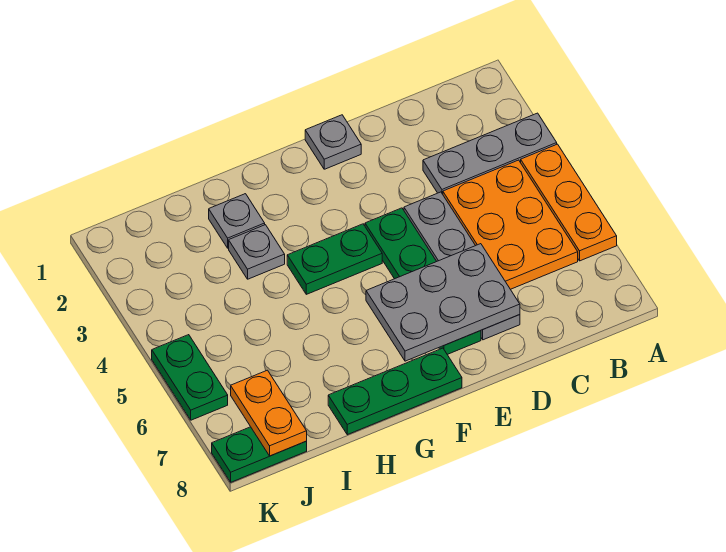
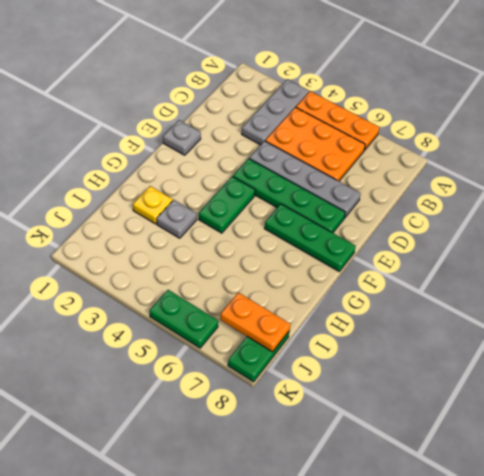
grey 2x3 plate [366,244,520,361] -> none
green 1x3 plate [328,348,462,435] -> green 1x3 plate turned to [265,204,356,271]
grey 1x1 plate [209,194,265,248] -> yellow 1x1 plate [133,186,173,224]

